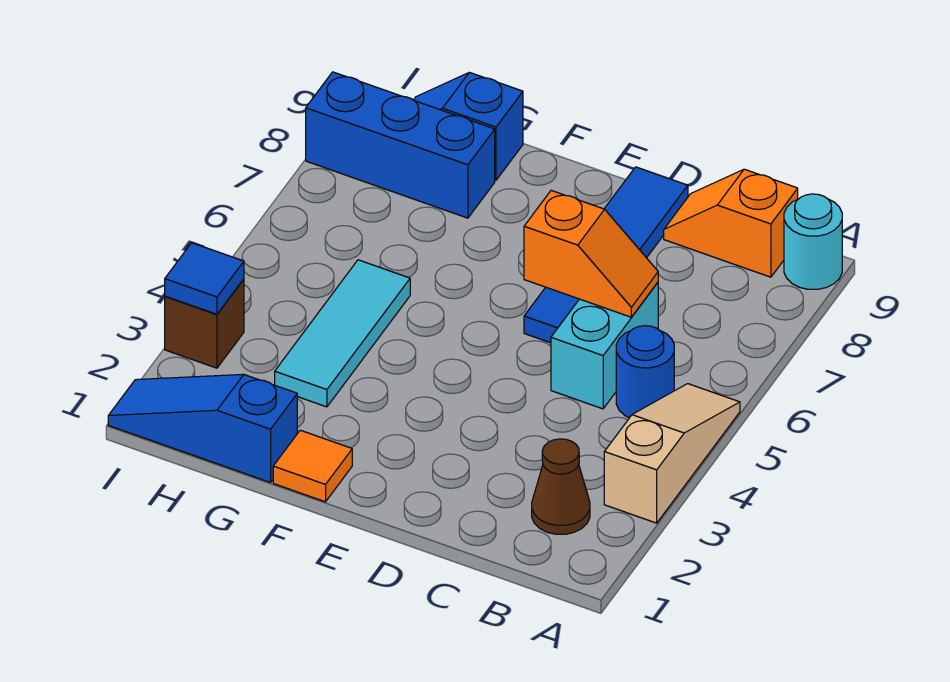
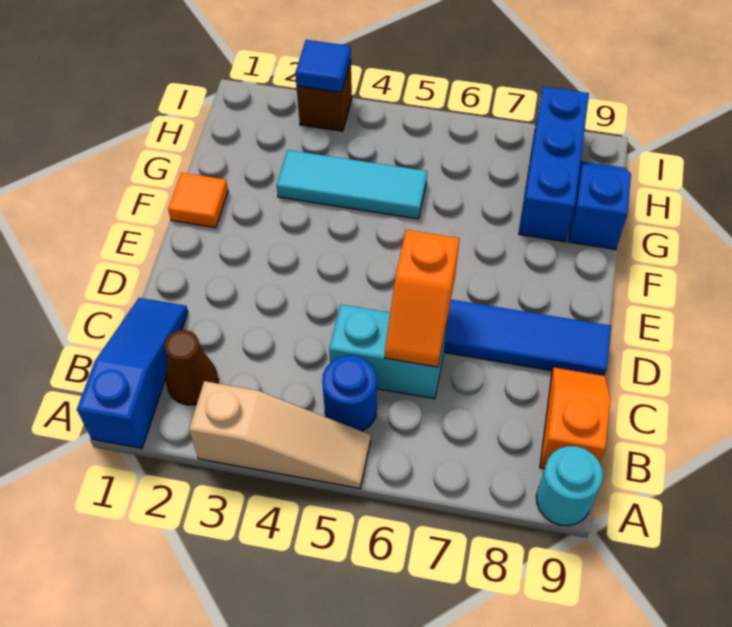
blue 1x3 slope [108,374,297,482] -> blue 1x3 slope moved to [77,298,188,448]

